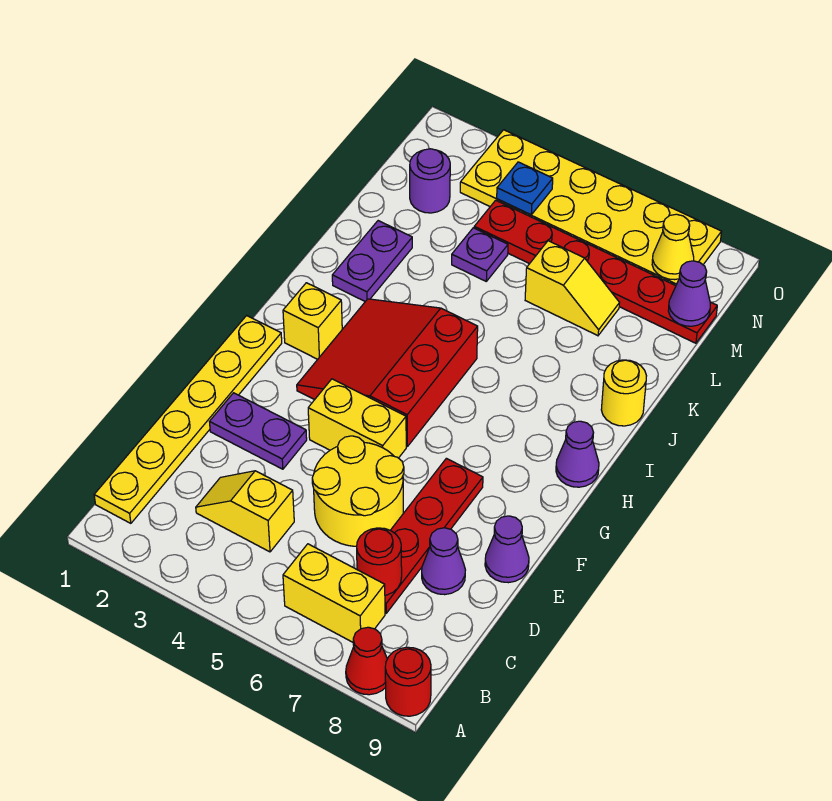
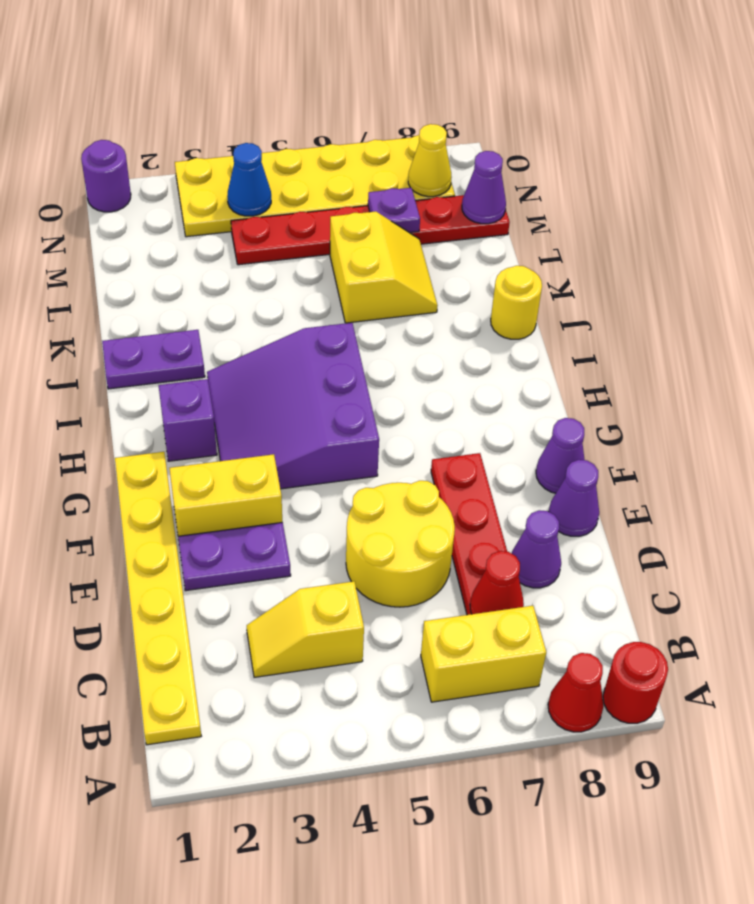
red 1x1 round brick [357,528,402,595] -> red 1x1 cone [470,551,524,614]
yellow 1x2 brick [308,379,406,458] -> yellow 1x2 brick moved to [169,454,282,536]
red 3x3 slope [297,299,478,446] -> purple 3x3 slope [207,323,379,489]
yellow 1x1 brick [283,283,342,359] -> purple 1x1 brick [159,379,217,461]
purple 1x1 cone [556,421,599,487] -> purple 1x1 cone moved to [536,418,585,493]
purple 1x2 plate [332,221,412,301] -> purple 1x2 plate turned to [102,330,205,389]
purple 1x1 plate [452,228,508,281] -> purple 1x1 plate moved to [368,188,420,233]
yellow 1x2 slope [525,241,620,336] -> yellow 2x2 slope [330,211,438,323]
purple 1x1 round brick [410,149,450,213] -> purple 1x1 round brick moved to [81,140,131,212]
blue 1x1 plate [497,162,553,215] -> blue 1x1 cone [227,143,271,216]

